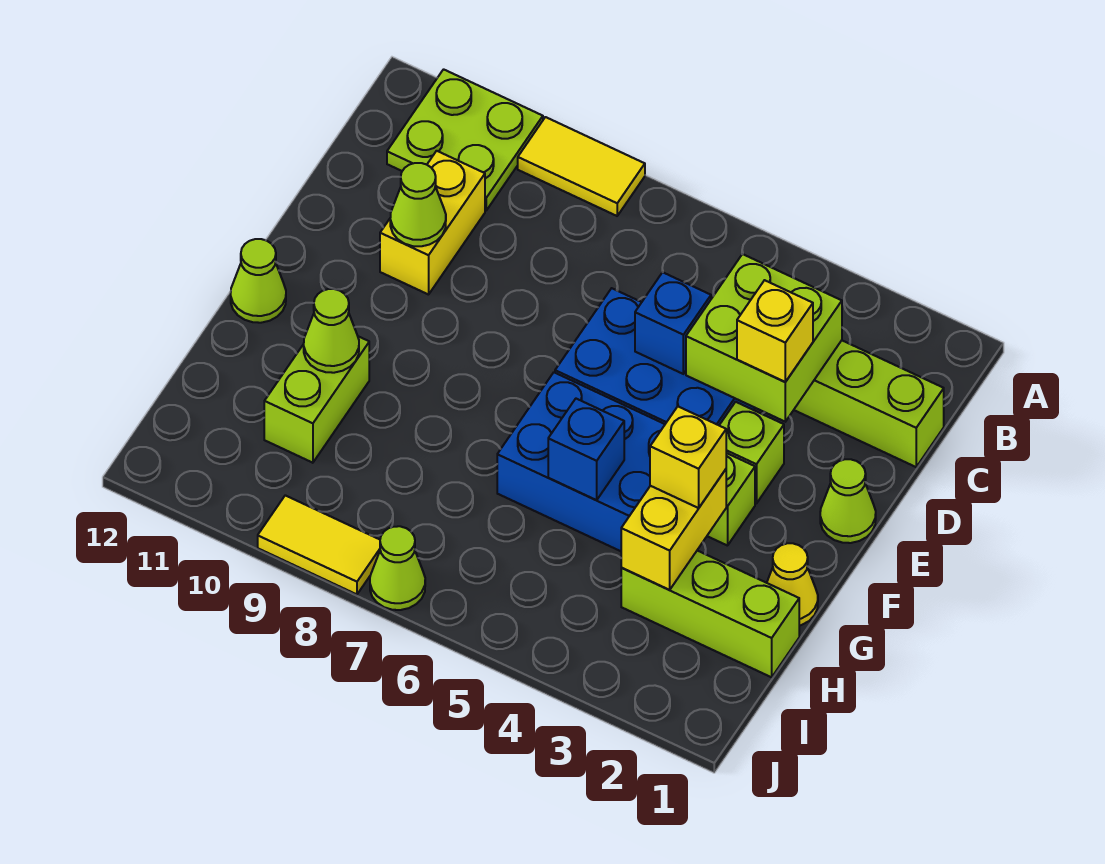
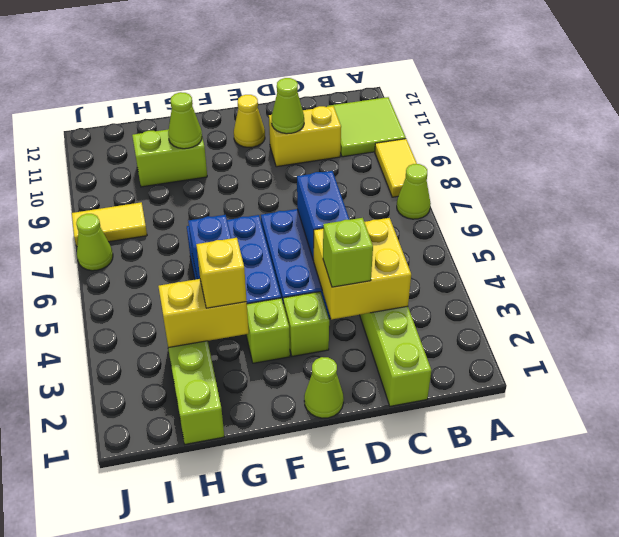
lime 2x2 plate [387,69,543,210] -> lime 2x2 tile [327,97,406,157]
lime 2x2 brick [686,254,842,422] -> yellow 2x2 brick [313,218,411,319]
yellow 1x1 brick [737,280,813,382] -> lime 1x1 brick [323,218,373,287]
blue 1x1 brick [635,272,711,374] -> blue 1x2 brick [297,171,350,260]
lime 1x1 cone [231,239,286,323] -> lime 1x1 cone moved to [397,164,431,219]
yellow 1x1 cone [767,543,818,626] -> yellow 1x1 cone moved to [234,95,265,147]
yellow 1x2 tile [258,495,380,594] -> yellow 1x2 tile turned to [72,202,147,246]

